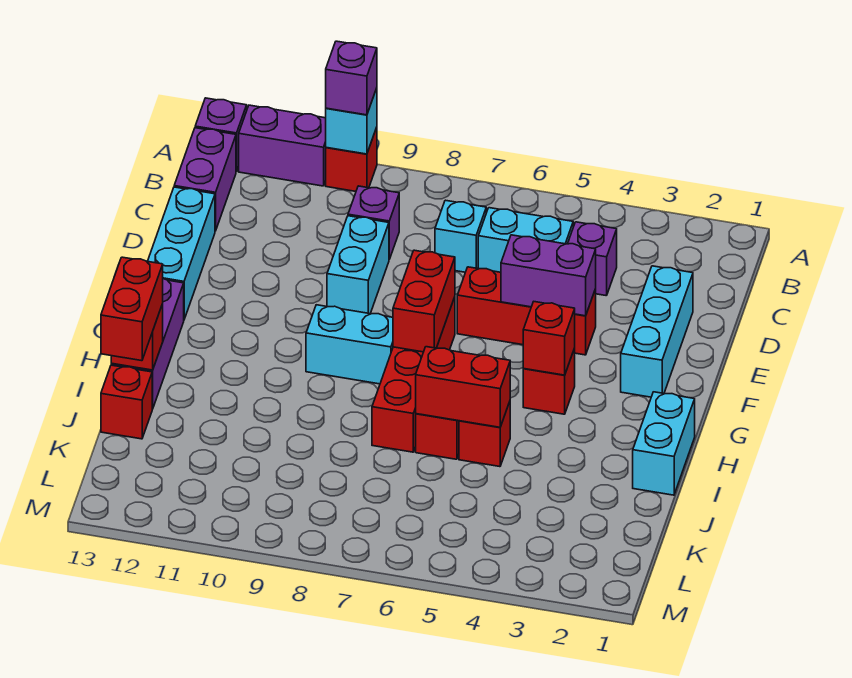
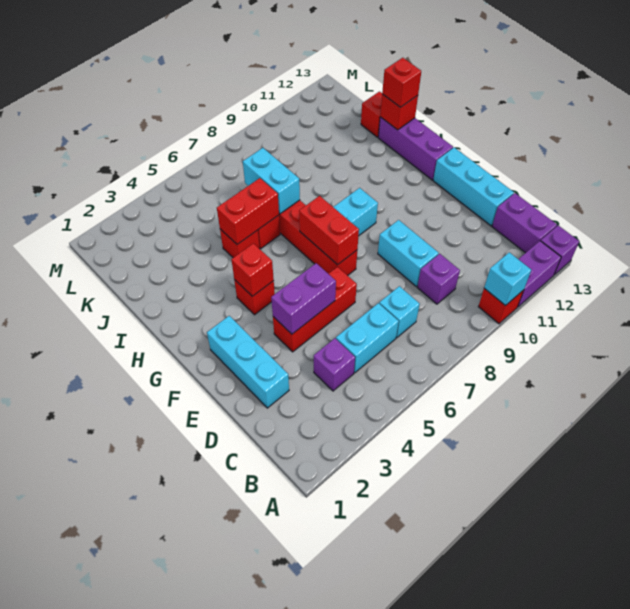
purple 1x1 brick [326,41,377,115] -> none
cyan 1x2 brick [633,392,695,495] -> cyan 1x2 brick moved to [243,148,300,214]
red 1x2 brick [101,257,163,361] -> red 1x1 brick [382,58,421,107]

